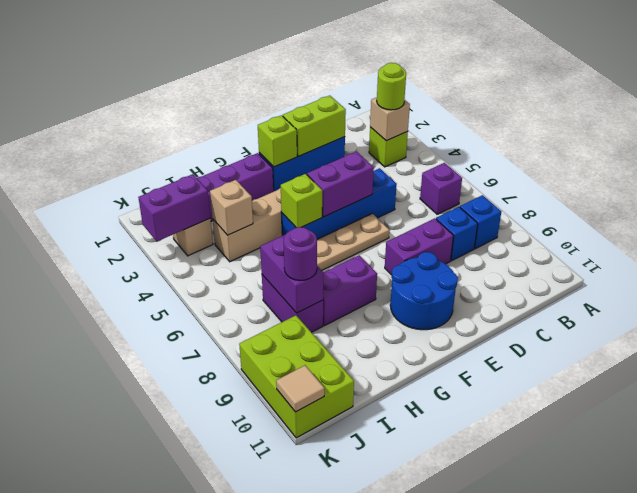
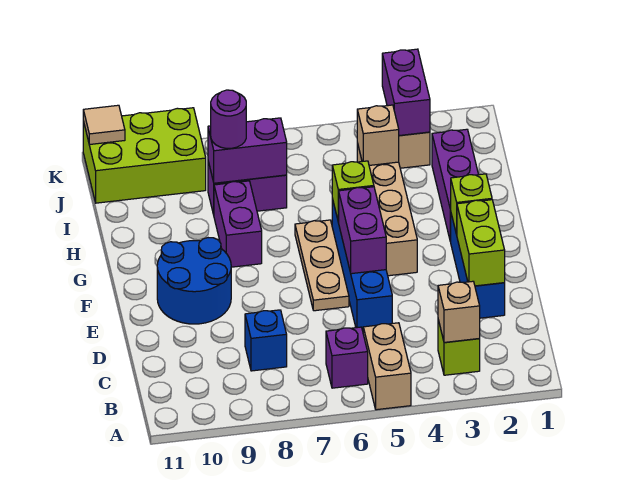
none -> tan 1x2 brick [363,323,411,410]
lime 1x1 round brick [377,63,406,110] -> none
blue 1x1 brick [460,195,501,249] -> none
purple 1x2 brick [385,218,453,275] -> none

